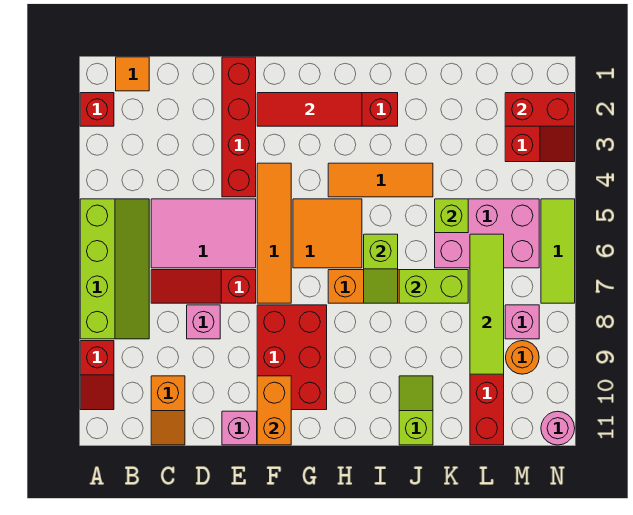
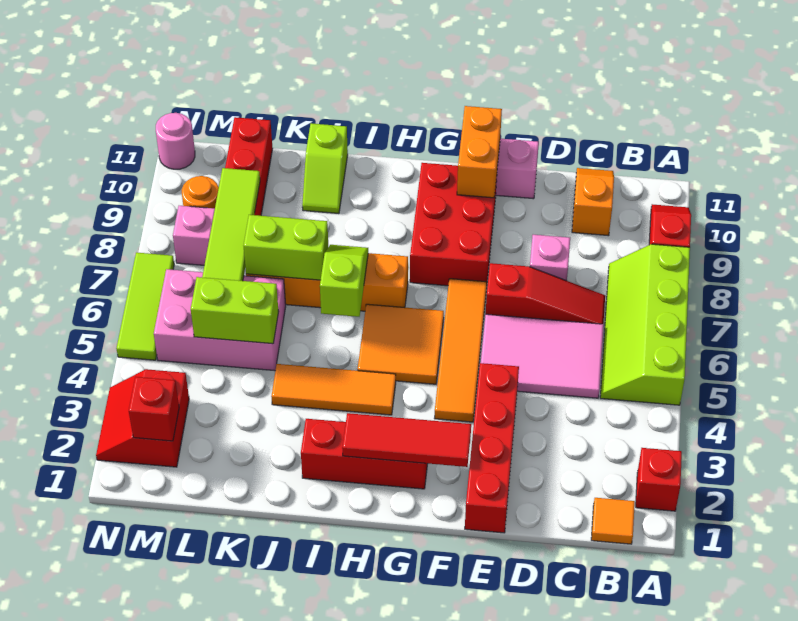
lime 1x1 brick [435,199,468,233] -> lime 1x2 brick [191,277,279,344]
red 1x2 brick [505,93,575,126] -> red 1x1 brick [129,377,179,441]

